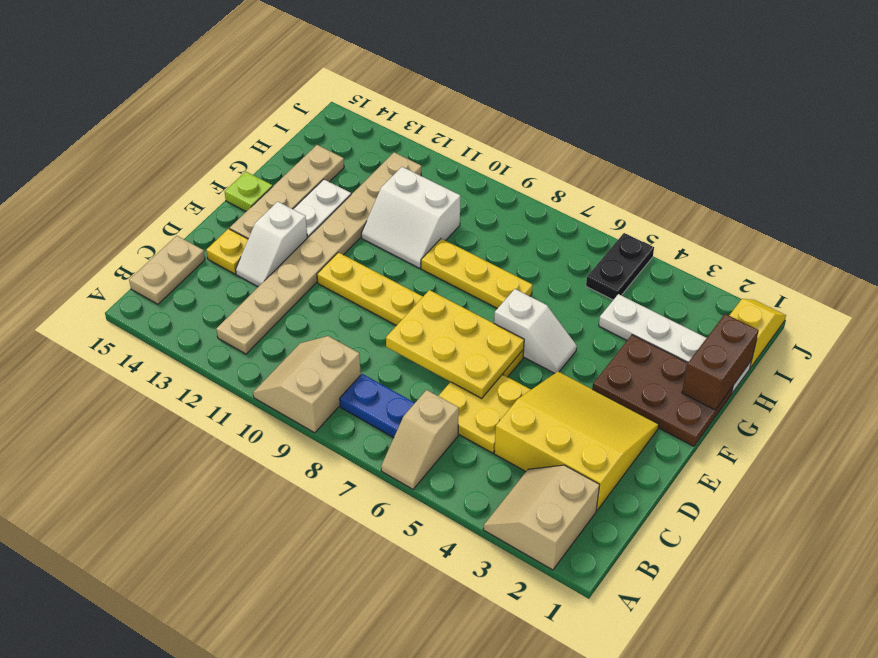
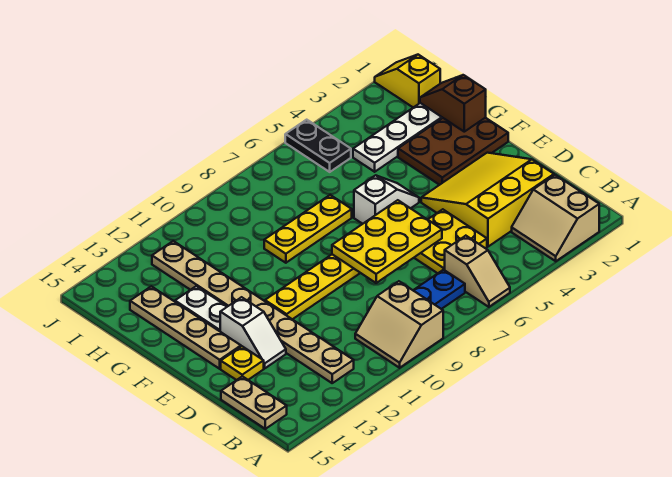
lime 1x1 plate [225,172,273,211] -> none
brown 1x2 brick [682,314,759,410] -> brown 1x2 slope [420,75,486,132]
white 2x2 slope [361,167,460,268] -> none

